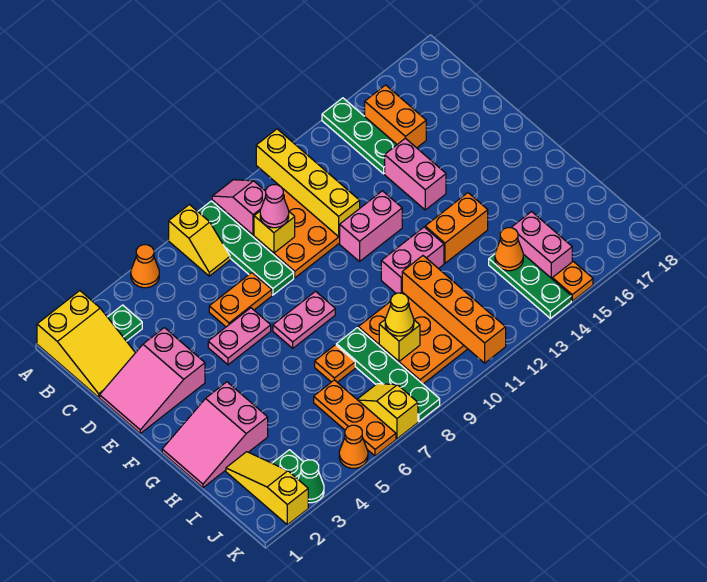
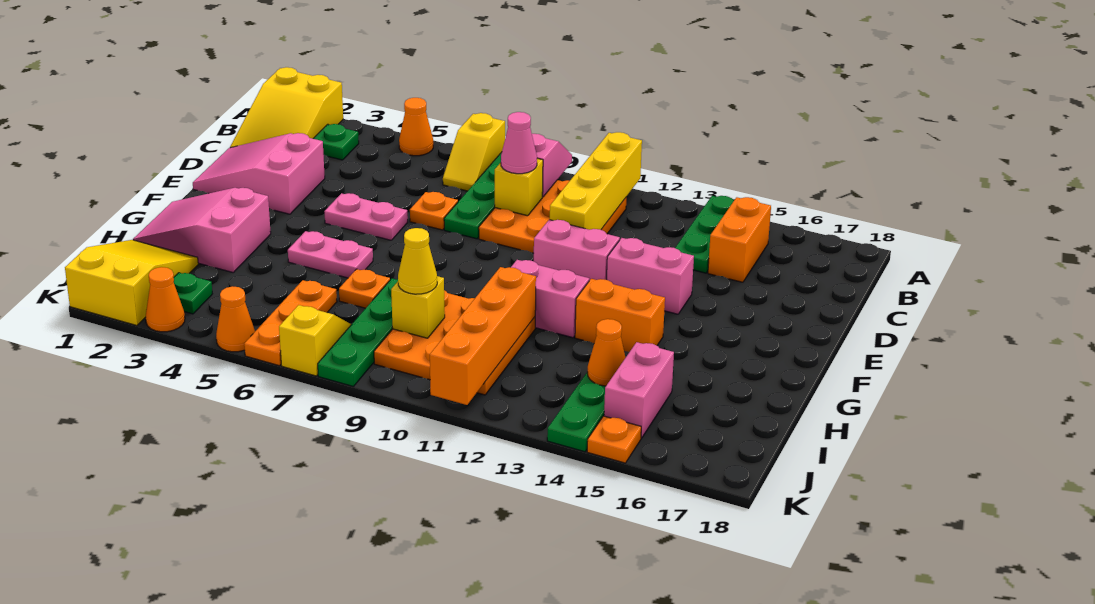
orange 1x2 plate [209,273,272,327] -> orange 1x1 plate [410,192,458,230]
pink 1x2 brick [385,138,446,210] -> pink 1x2 brick turned to [607,238,694,314]
pink 1x2 plate [273,291,335,348] -> pink 1x2 plate moved to [288,231,373,278]
yellow 1x3 slope [226,452,308,525] -> yellow 2x3 slope [65,240,198,326]
green 1x1 cone [298,460,324,503] -> orange 1x1 cone [146,267,185,332]

